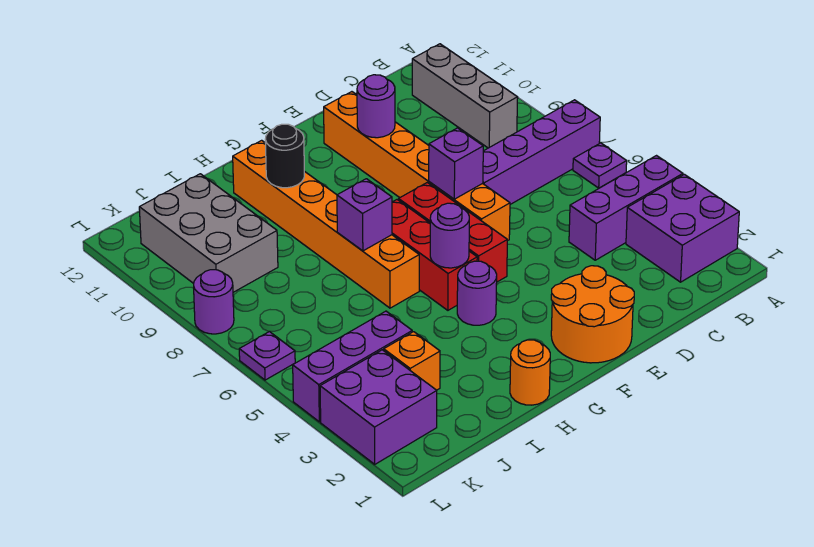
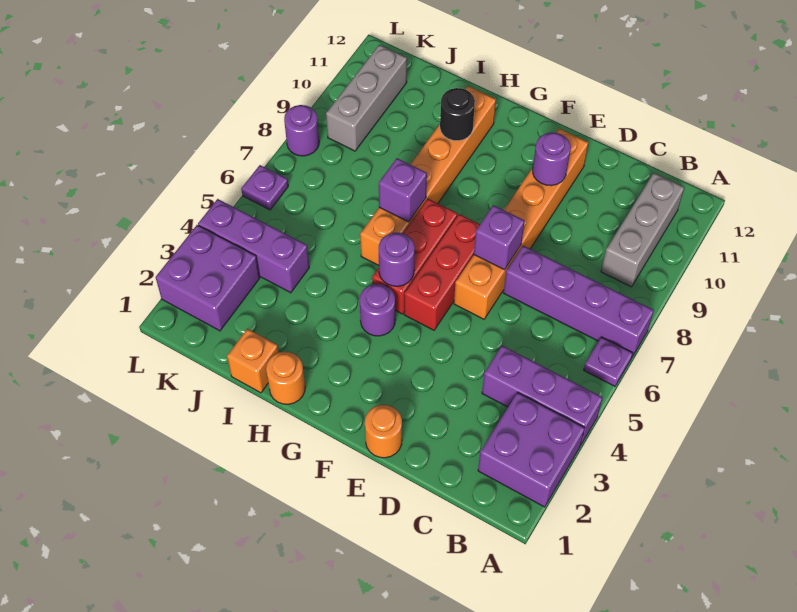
orange 2x2 round brick [551,266,634,363] -> orange 1x1 round brick [365,405,402,458]
orange 1x1 brick [384,332,440,390] -> orange 1x1 brick moved to [227,329,279,393]
grey 2x3 brick [139,174,278,292] -> grey 1x3 brick [326,45,407,151]

